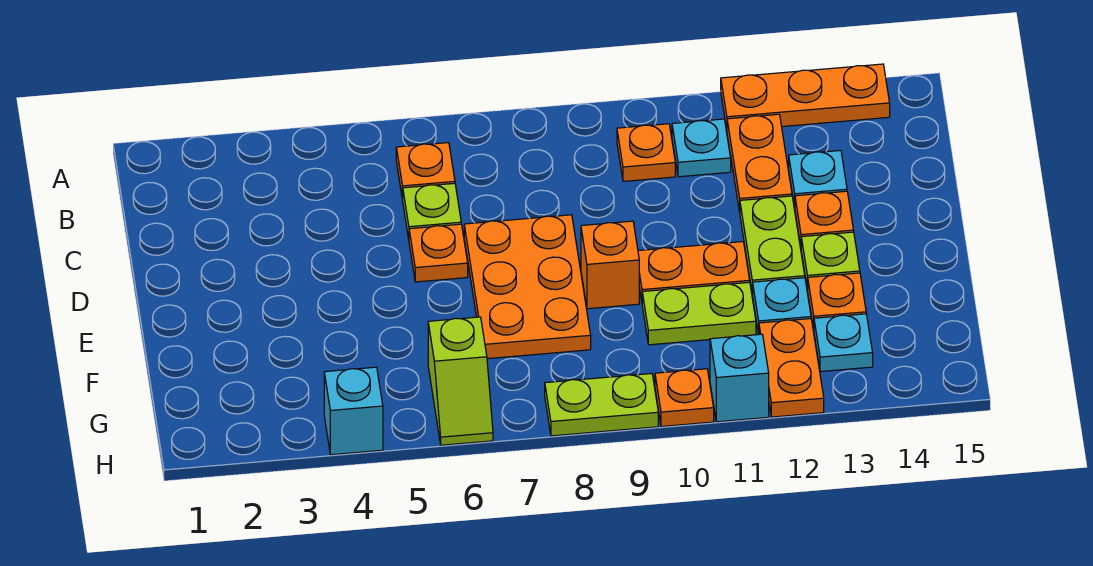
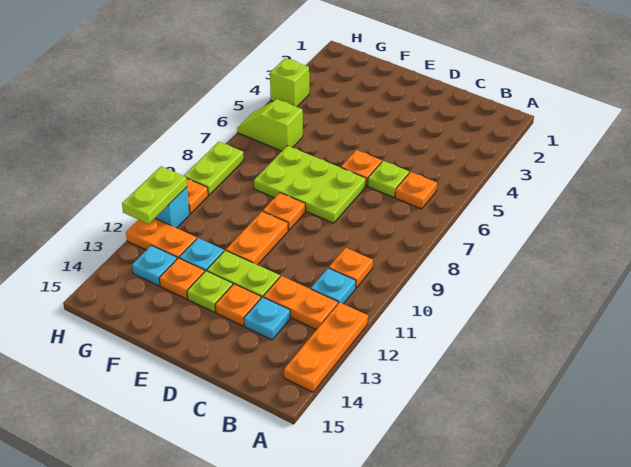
orange 2x3 plate [464,215,591,359] -> lime 2x3 plate [254,146,366,223]
orange 1x1 brick [581,221,639,309] -> orange 1x1 plate [263,193,306,230]
lime 1x2 plate [642,282,756,345] -> lime 1x2 plate moved to [122,166,187,224]
cyan 1x1 brick [324,367,383,455] -> lime 1x1 brick [270,58,309,107]

